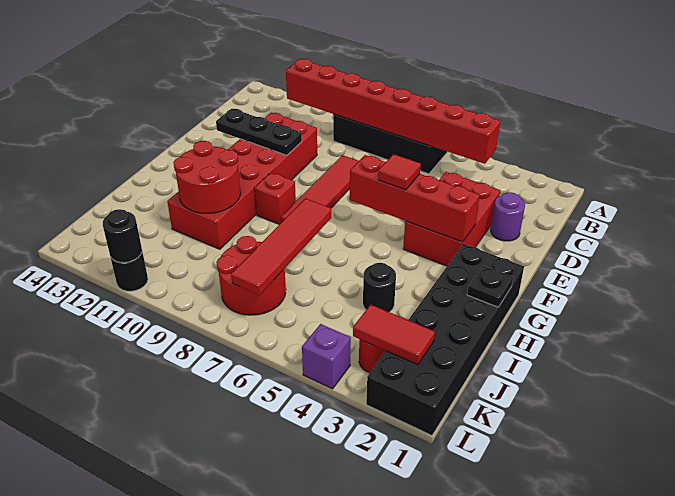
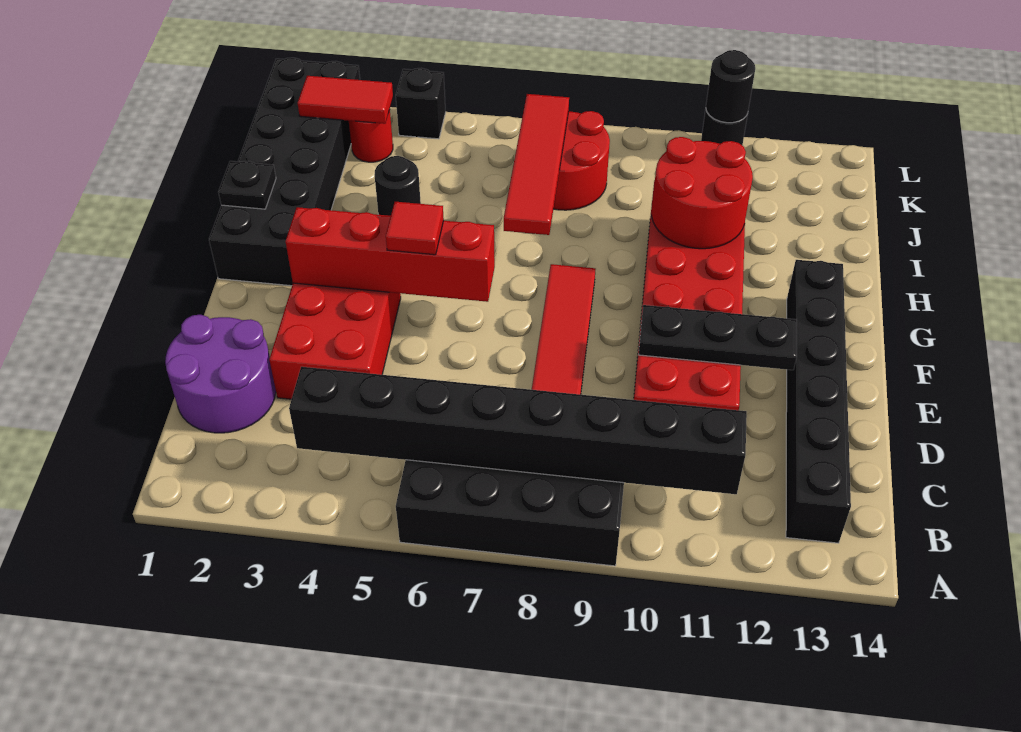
red 1x8 brick [286,59,500,164] -> black 1x8 brick [289,367,747,494]
none -> black 1x6 brick [786,260,851,543]
purple 1x1 round brick [491,192,525,241] -> purple 2x2 round brick [165,315,276,433]
red 1x1 brick [255,173,296,225] -> none
purple 1x1 brick [302,324,351,389] -> black 1x1 brick [396,68,446,139]

